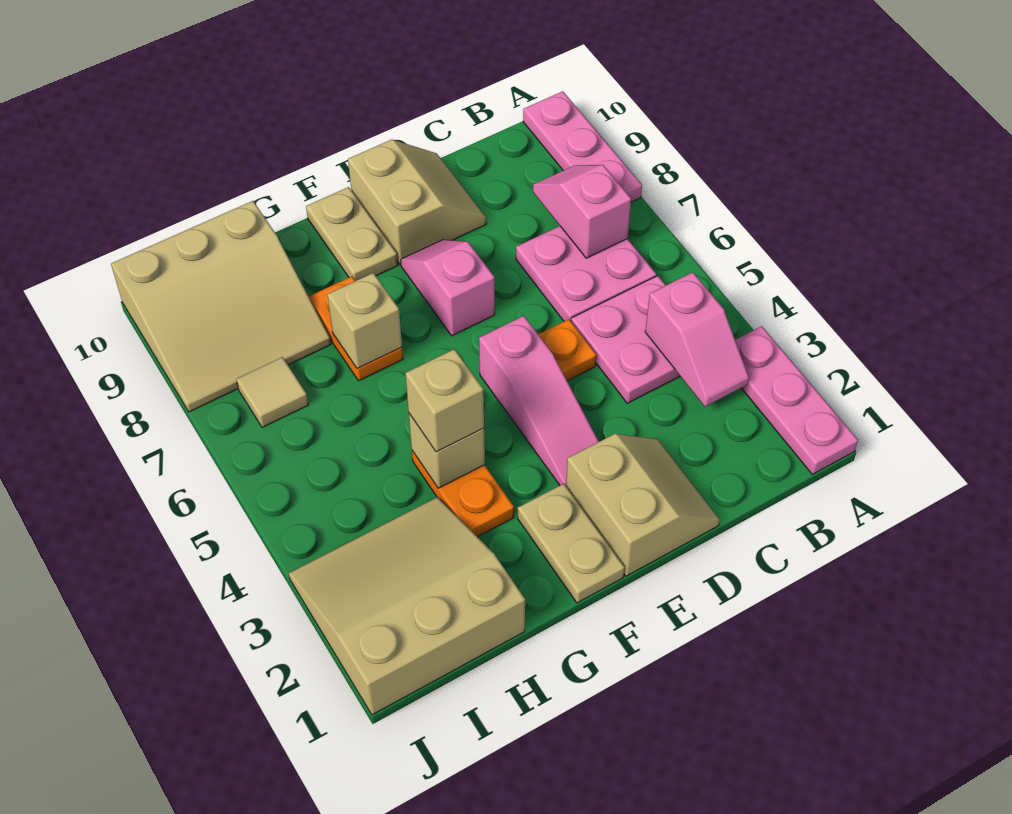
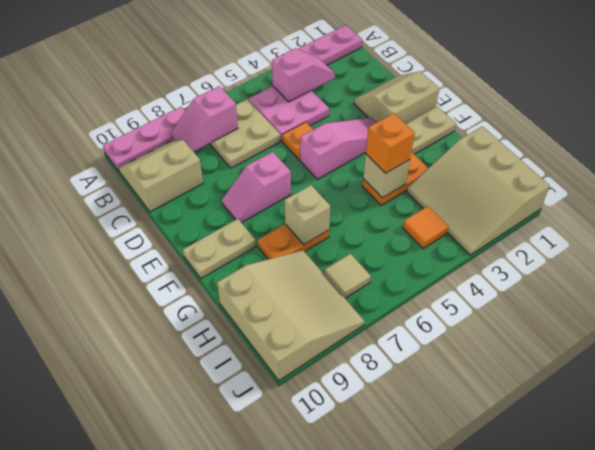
pink 2x2 plate [516,226,656,321] -> tan 2x2 plate [210,99,280,168]
tan 2x2 slope [348,140,486,264] -> tan 2x2 slope moved to [119,140,203,212]
tan 1x1 brick [405,349,484,452] -> orange 1x1 brick [366,113,415,173]
none -> orange 1x1 tile [403,206,449,249]

